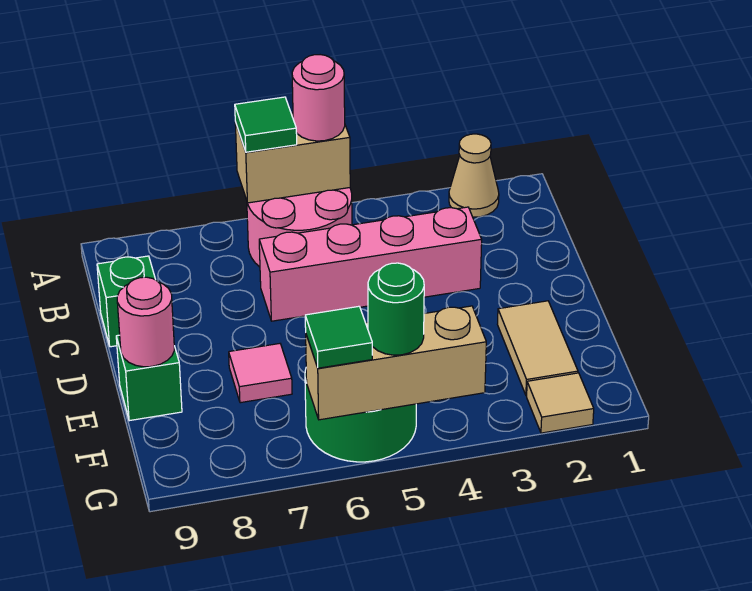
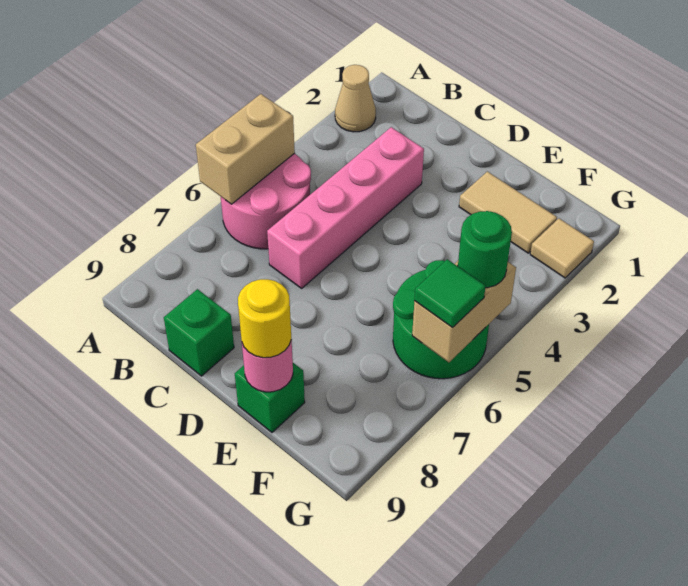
pink 1x1 round brick [292,55,345,141] -> none
green 1x1 tile [235,97,297,152] -> none
pink 1x1 tile [229,344,292,403] -> none
none -> yellow 1x1 round brick [238,279,291,358]
tan 1x3 brick [306,306,486,420] -> tan 1x2 brick [412,261,516,362]

